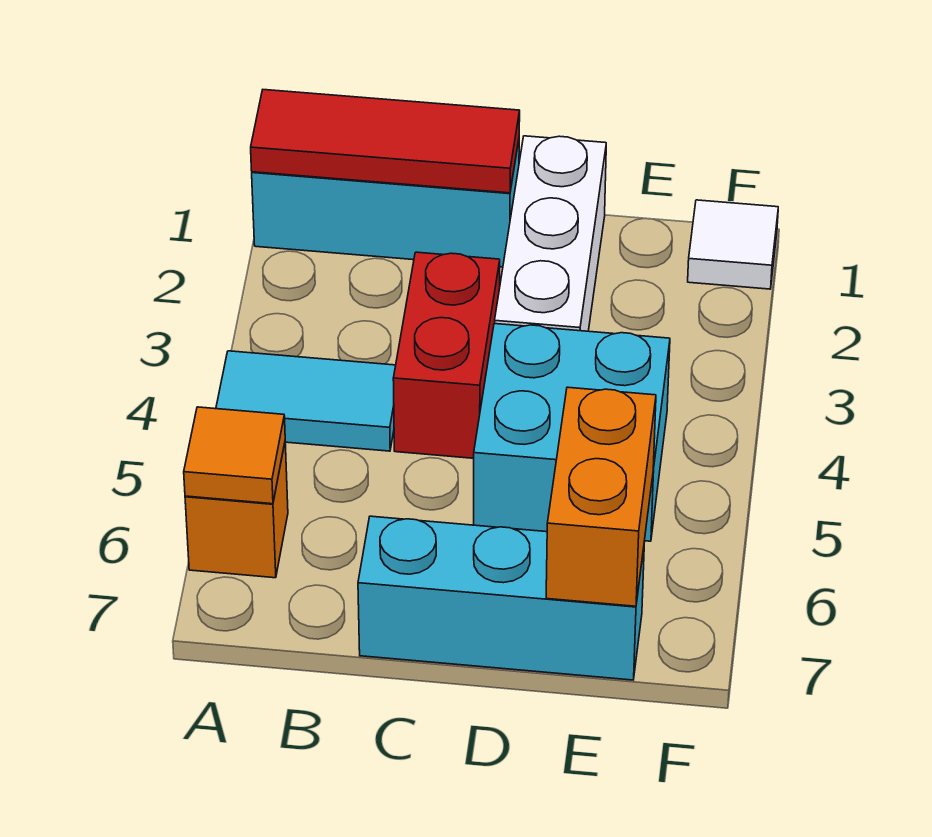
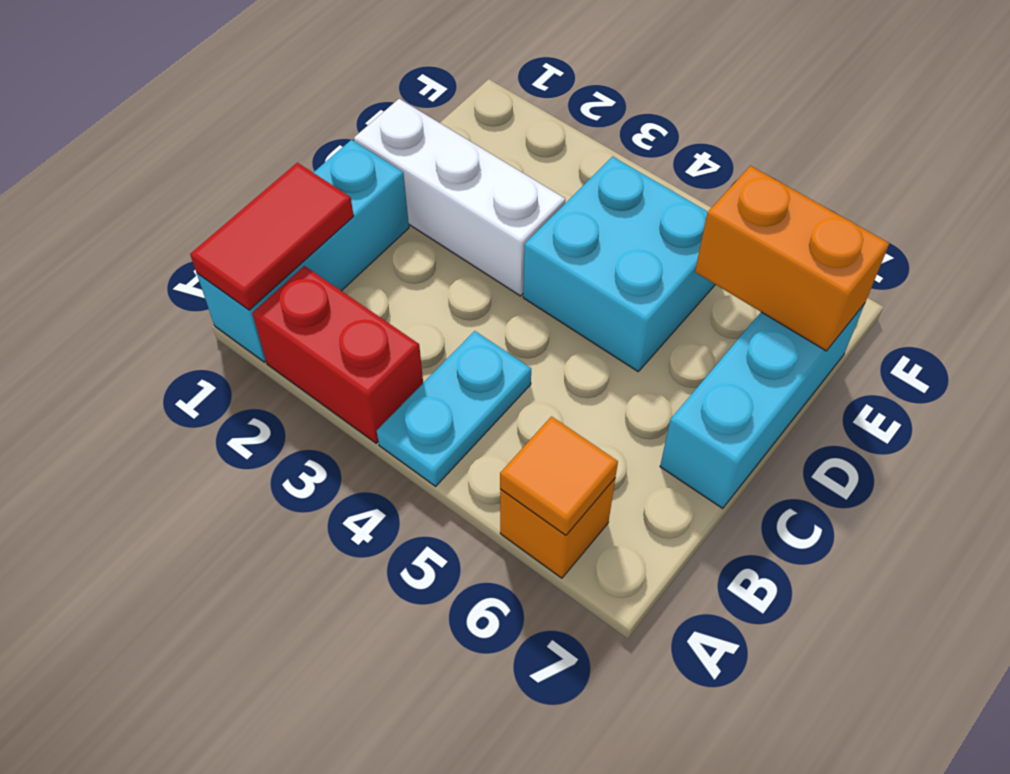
red 1x3 tile [251,90,520,193] -> red 1x2 tile [190,163,354,310]
cyan 1x2 tile [216,351,396,451] -> cyan 1x2 plate [377,331,531,486]
red 1x2 brick [393,252,500,458] -> red 1x2 brick moved to [252,266,423,443]
white 1x1 tile [688,200,778,289] -> none

